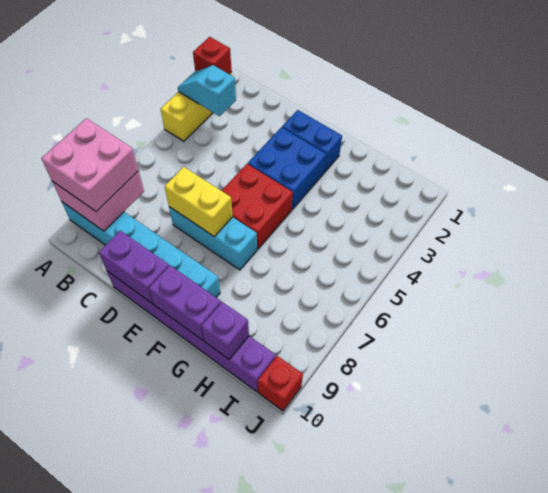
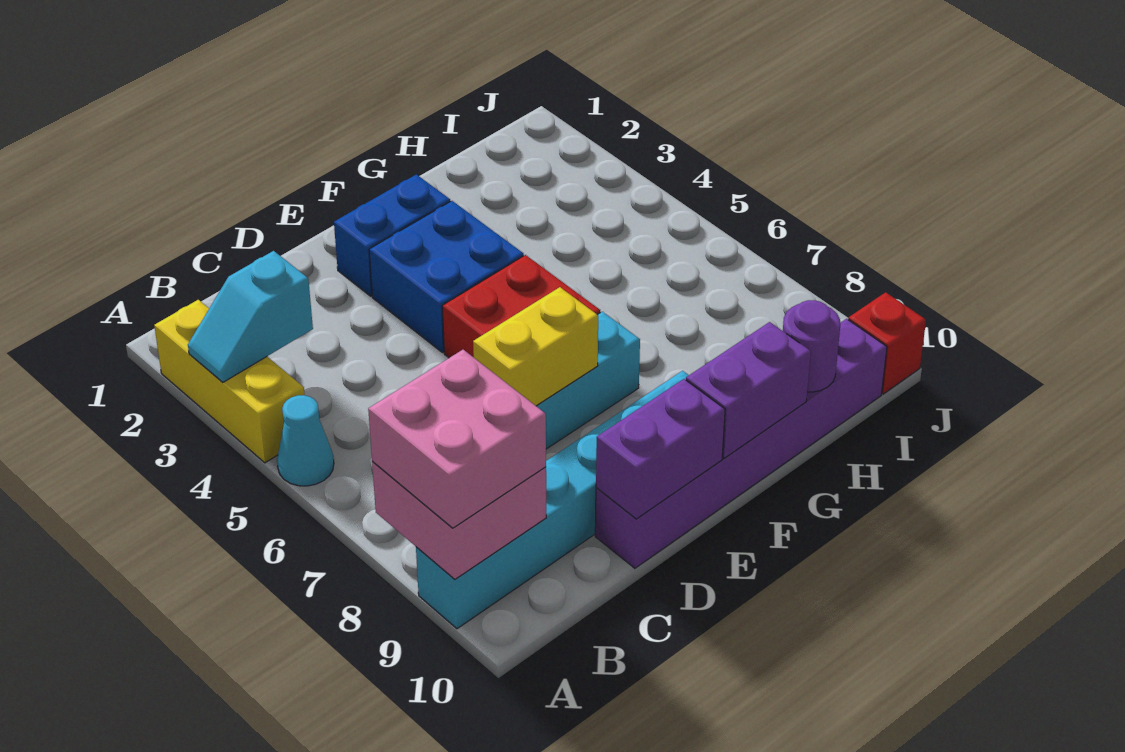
red 1x1 brick [193,37,232,74] -> none
none -> cyan 1x1 cone [277,395,334,486]
purple 1x1 brick [201,302,249,359] -> purple 1x1 round brick [783,300,840,392]

